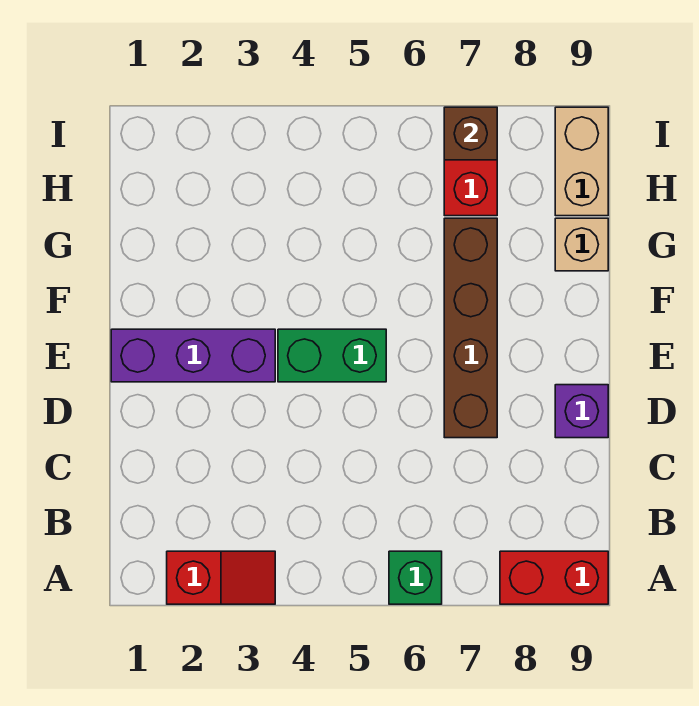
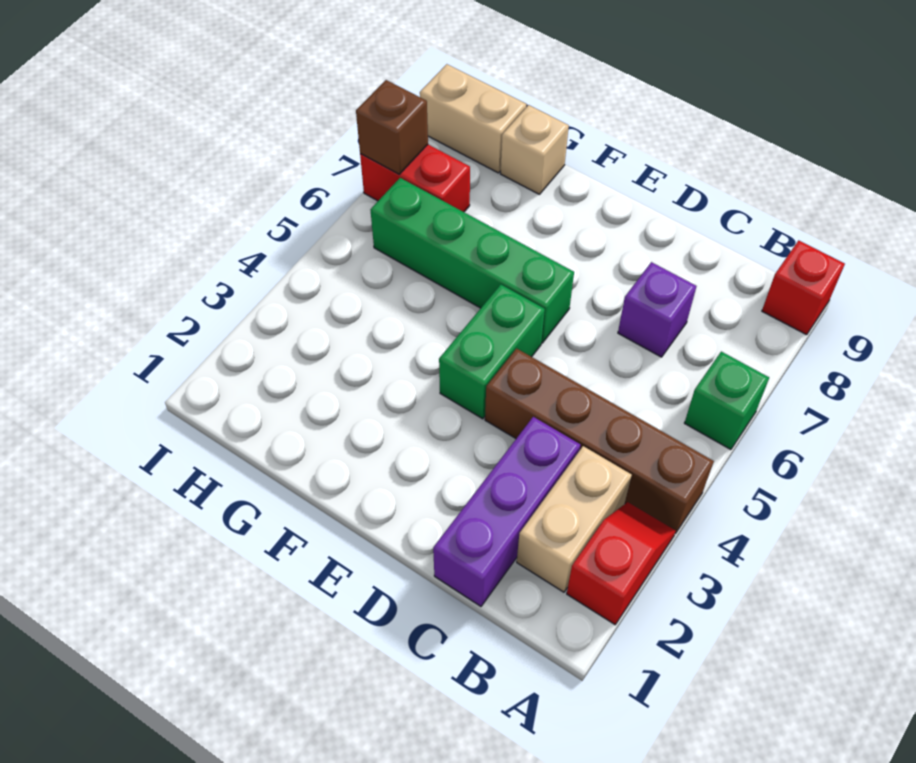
red 1x2 brick [500,551,608,604] -> red 1x1 brick [762,240,845,335]
none -> tan 1x2 brick [517,446,632,592]
brown 1x4 brick [444,218,497,438] -> brown 1x4 brick moved to [485,348,714,534]
purple 1x1 brick [555,385,608,438] -> purple 1x1 brick moved to [618,262,696,357]
purple 1x3 brick [111,329,275,382] -> purple 1x3 brick moved to [433,417,580,606]
none -> green 1x4 brick [371,178,574,343]

